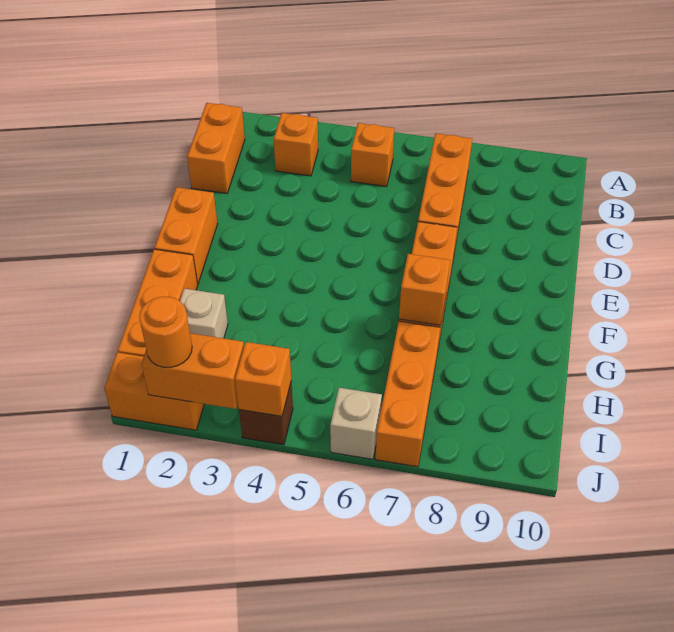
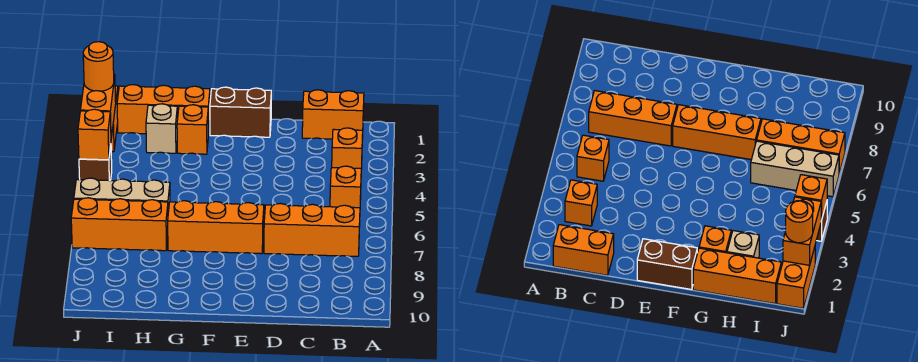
orange 1x2 brick [155,187,218,284] -> brown 1x2 brick [210,87,271,137]
orange 1x1 brick [399,254,450,325] -> orange 1x1 brick moved to [177,105,208,154]
tan 1x1 brick [330,388,382,459] -> tan 1x3 brick [74,178,170,212]

